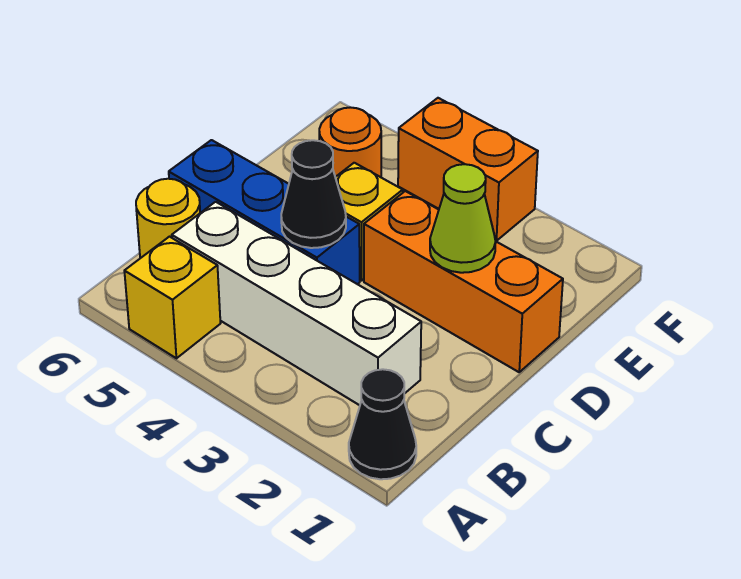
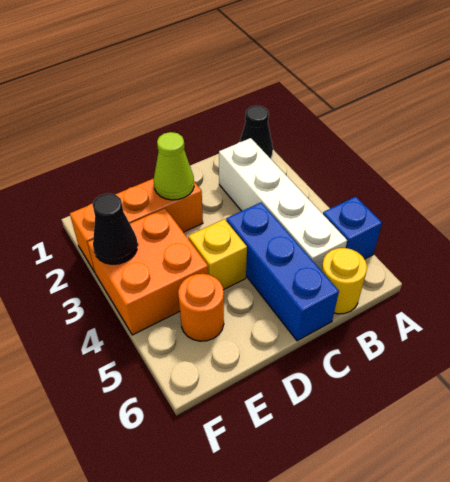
yellow 1x1 brick [124,237,220,358] -> blue 1x1 brick [323,197,382,259]
black 1x1 cone [281,140,346,248] -> black 1x1 cone moved to [92,193,138,264]
orange 1x3 brick [364,191,563,372] -> orange 1x3 brick turned to [70,178,203,272]
orange 1x2 brick [398,98,538,241] -> orange 2x2 brick [87,208,208,335]

